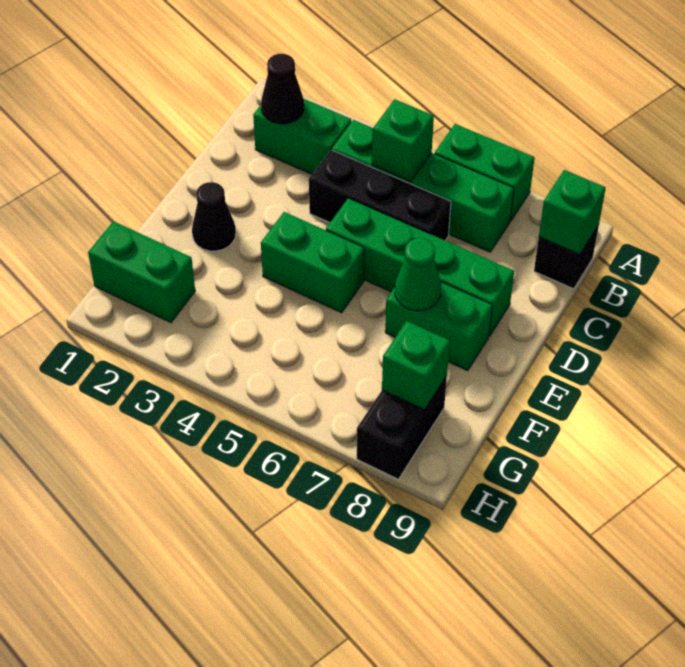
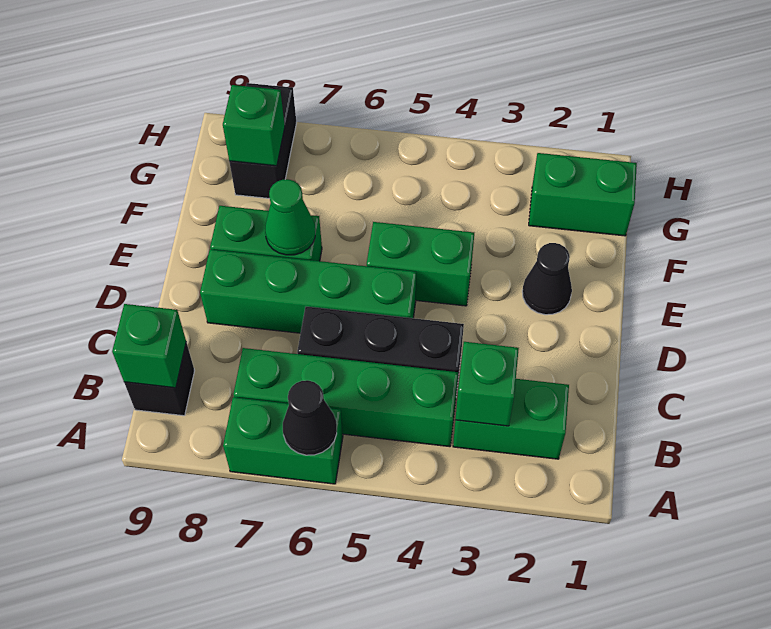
black 1x1 cone [261,54,304,124] -> black 1x1 cone moved to [283,380,337,455]
green 1x1 brick [372,99,434,182] -> green 1x1 brick moved to [455,342,519,426]

